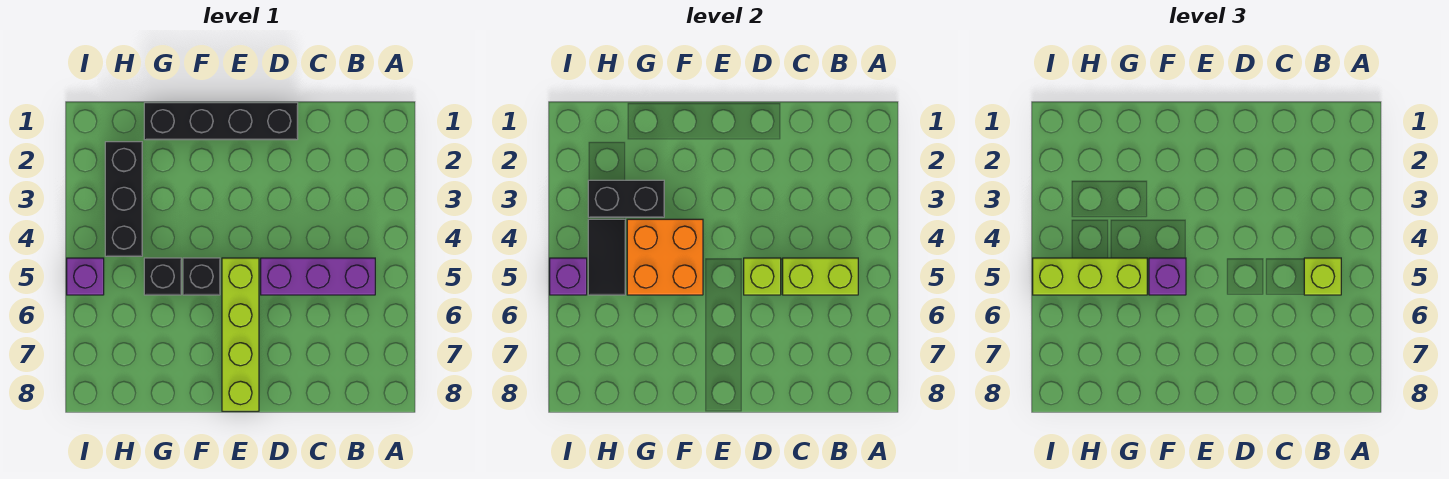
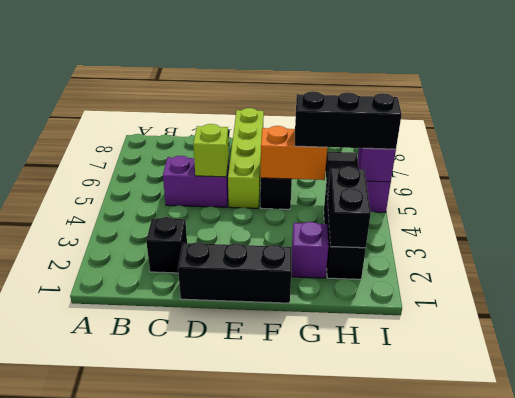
purple 1x3 brick [261,258,375,295] -> purple 1x2 brick [163,156,229,207]
lime 1x2 brick [783,258,858,295] -> none
lime 1x1 brick [1304,258,1341,295] -> none
black 1x4 brick [144,103,298,140] -> black 1x3 brick [178,242,292,303]
orange 2x2 brick [627,219,703,295] -> orange 1x2 brick [261,126,327,180]
purple 1x1 brick [1149,258,1186,295] -> purple 1x1 brick moved to [292,222,329,278]
black 1x2 brick [588,180,664,217] -> black 1x2 brick turned to [328,167,371,248]
black 1x1 brick [144,258,181,295] -> black 1x1 brick moved to [146,217,187,273]
lime 1x3 brick [1033,258,1147,295] -> black 1x3 brick [295,92,402,149]

